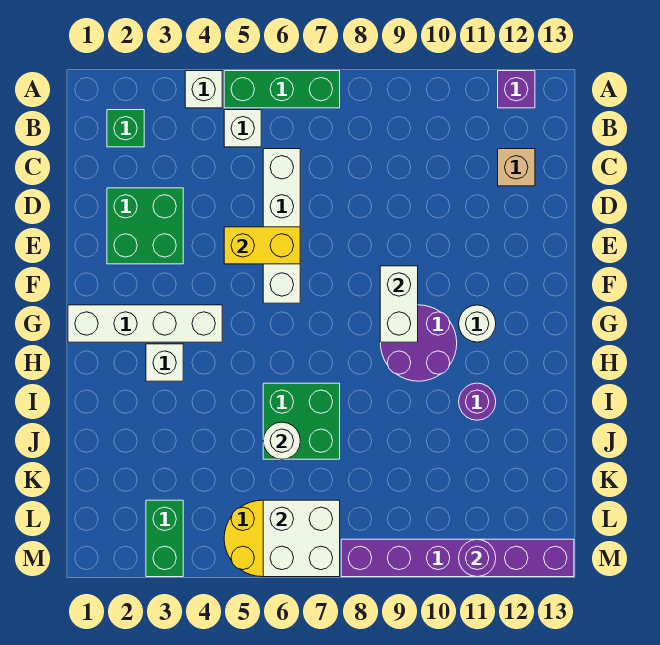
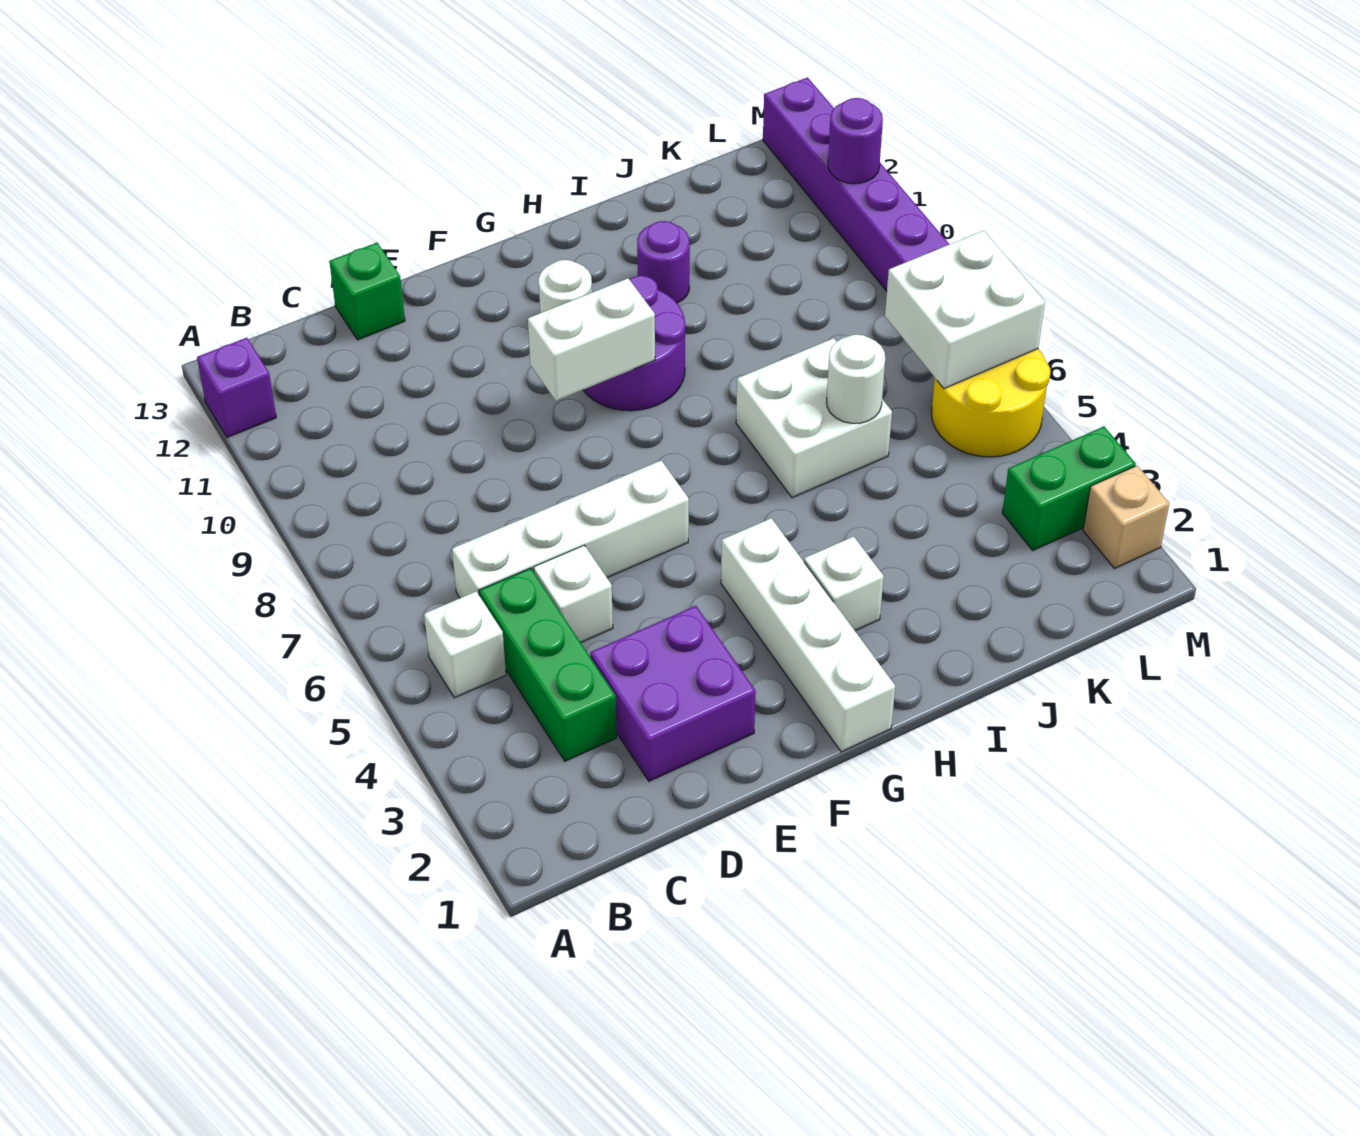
white 1x1 brick [185,71,222,108] -> white 1x1 brick moved to [533,545,613,643]
green 1x3 brick [224,71,340,108] -> green 1x3 brick moved to [479,568,617,761]
green 1x1 brick [107,110,144,147] -> green 1x1 brick moved to [329,243,405,340]
tan 1x1 brick [498,149,535,186] -> tan 1x1 brick moved to [1083,465,1170,568]
green 2x2 brick [107,188,183,264] -> purple 2x2 brick [590,606,756,781]
yellow 1x2 brick [224,227,300,264] -> none
green 2x2 brick [263,383,340,459] -> white 2x2 brick [736,338,892,498]

